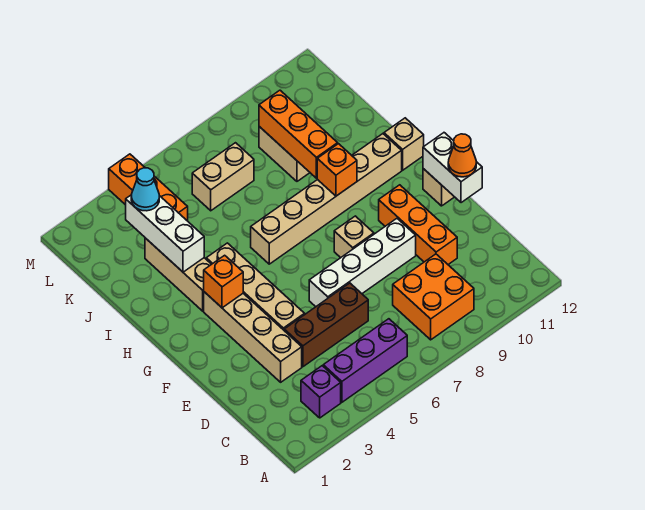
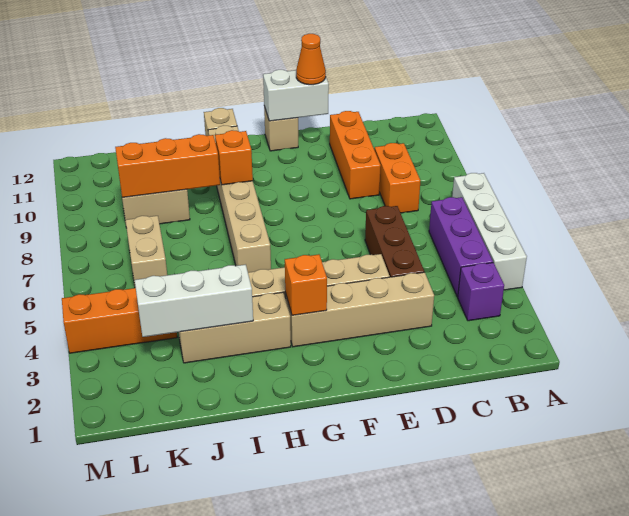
orange 2x2 brick [393,254,474,340] -> orange 1x2 brick [375,143,421,213]
orange 1x3 brick [379,185,457,264] -> orange 1x3 brick turned to [330,111,381,199]
white 1x4 brick [309,219,416,307] -> white 1x4 brick moved to [452,173,527,290]
tan 1x1 brick [334,216,374,258] -> none
cyan 1x1 cone [131,168,159,211] -> none

